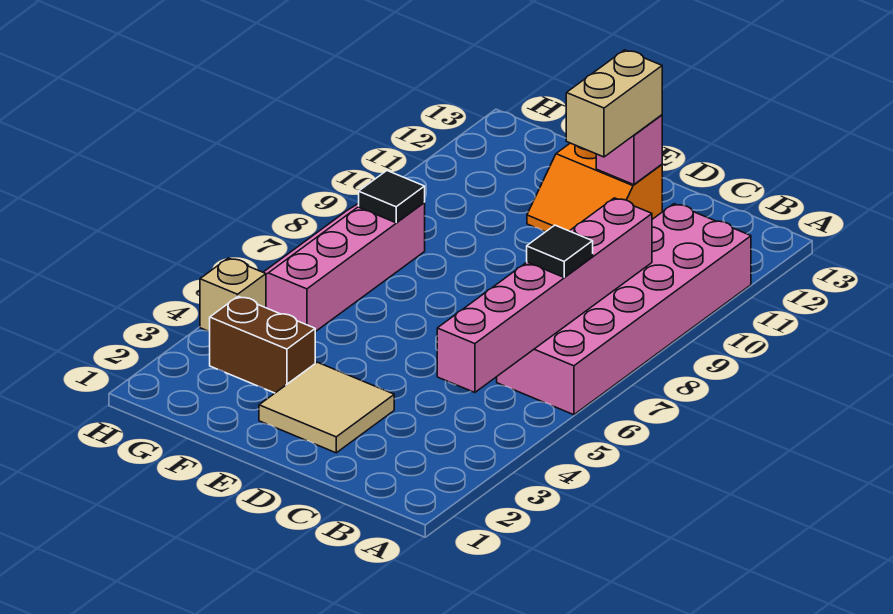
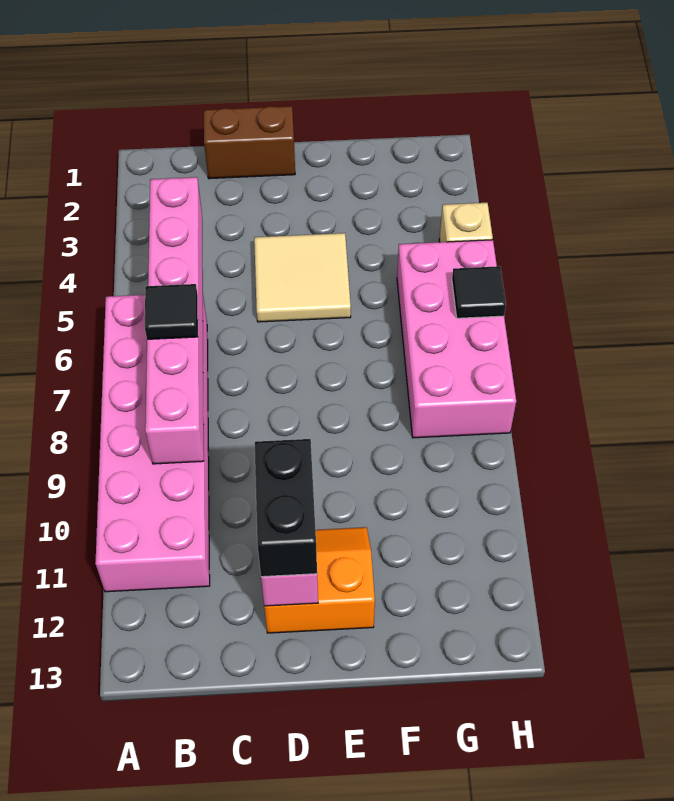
tan 2x2 tile [259,362,394,453] -> tan 2x2 tile moved to [254,233,351,322]
tan 1x2 brick [566,50,662,157] -> black 1x2 brick [255,439,317,577]
brown 1x2 brick [210,296,315,393] -> brown 1x2 brick moved to [204,106,295,179]
pink 2x4 slope [263,203,425,332] -> pink 2x4 brick [397,240,516,438]
black 1x1 tile [359,171,425,223] -> black 1x1 tile moved to [452,266,506,318]

